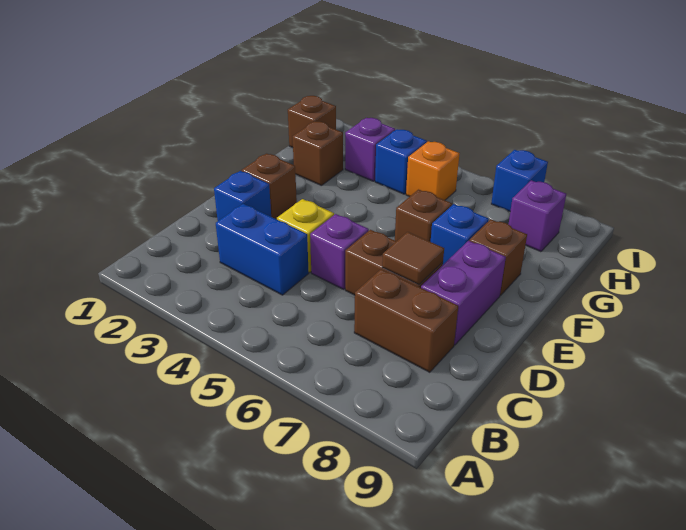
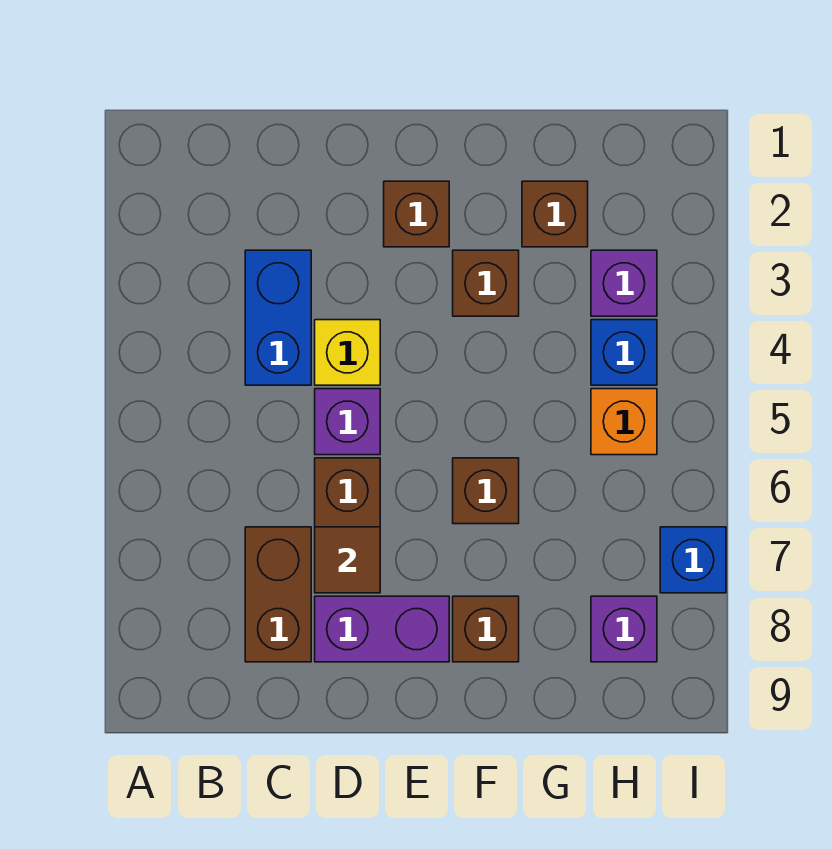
blue 1x1 brick [214,171,271,221] -> none
blue 1x1 brick [431,204,489,265] -> none
brown 1x1 brick [288,96,336,147] -> brown 1x1 brick moved to [453,250,519,316]

